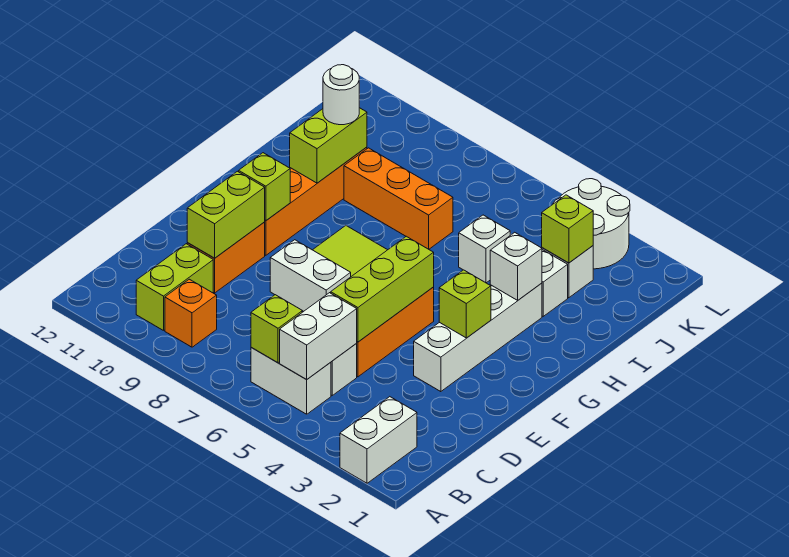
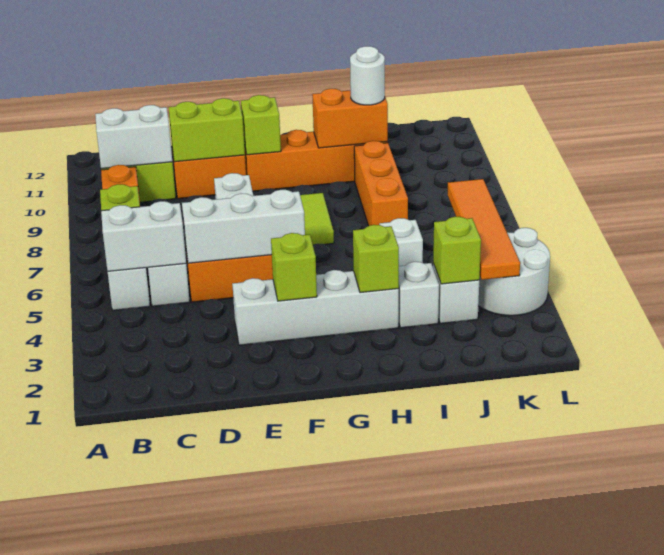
white 1x2 brick [340,397,417,483] -> white 1x2 brick moved to [95,105,172,169]
lime 1x3 brick [331,236,434,342] -> white 1x3 brick [182,190,305,263]
white 1x1 brick [490,232,542,300] -> lime 1x1 brick [353,225,399,293]
lime 1x2 brick [290,108,367,183] -> orange 1x2 brick [312,89,388,148]
none -> orange 1x4 tile [448,179,520,280]

